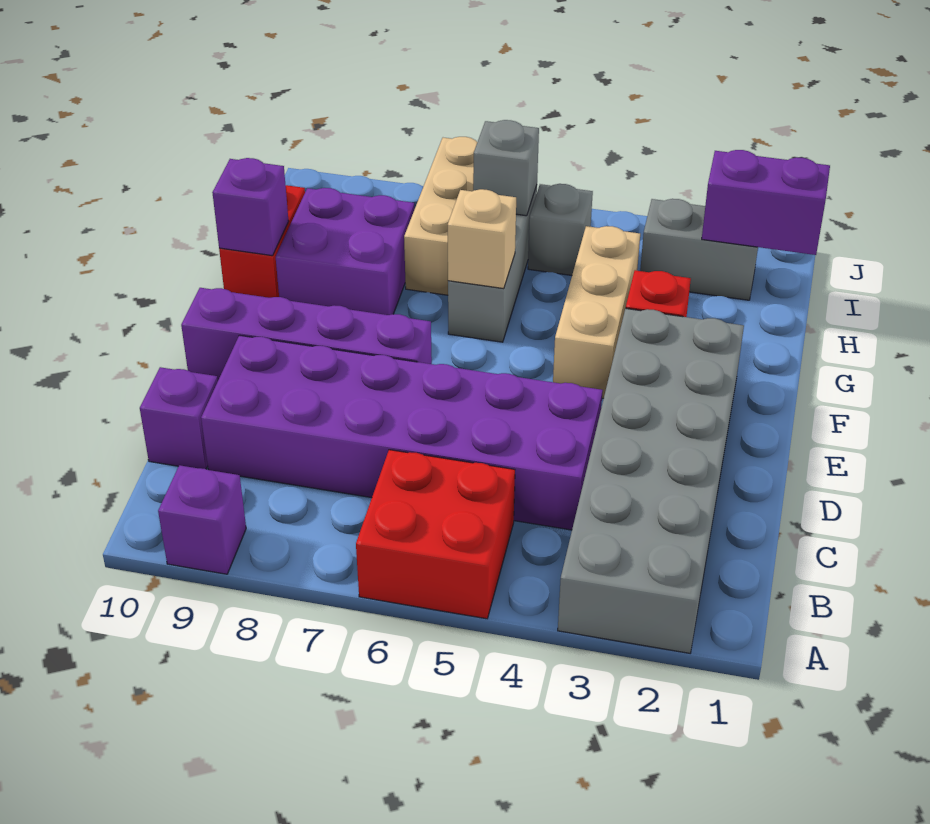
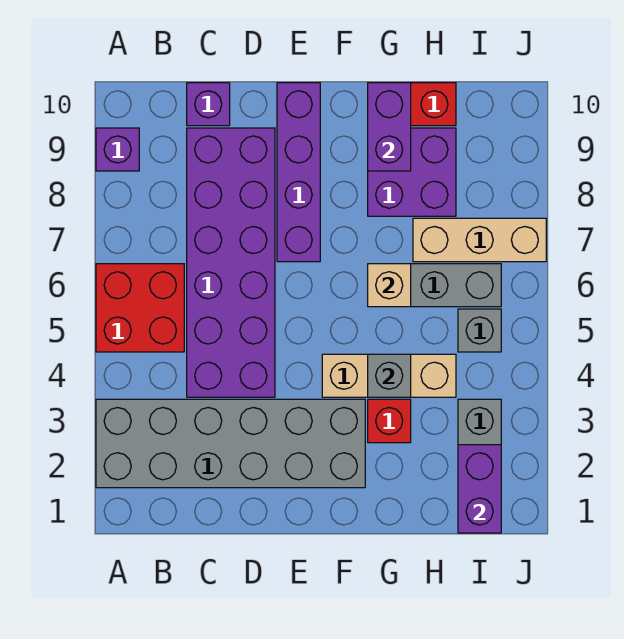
purple 1x1 brick [212,158,289,256] -> purple 1x2 brick [368,83,411,171]
grey 1x1 brick [473,120,539,216] -> grey 1x1 brick moved to [368,354,411,397]

